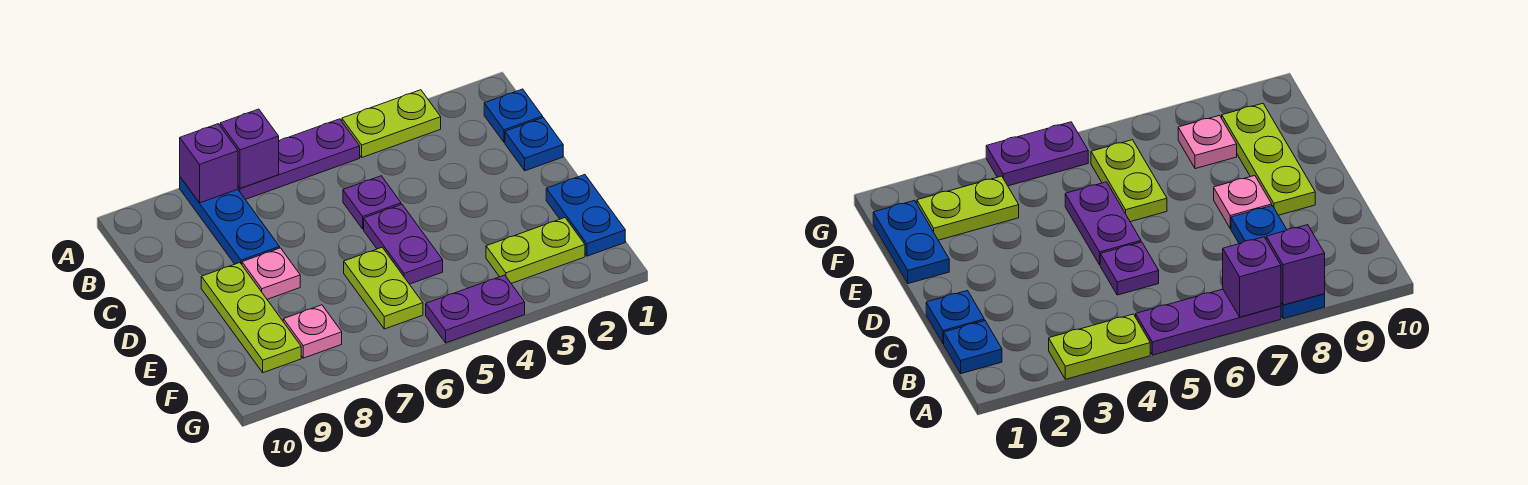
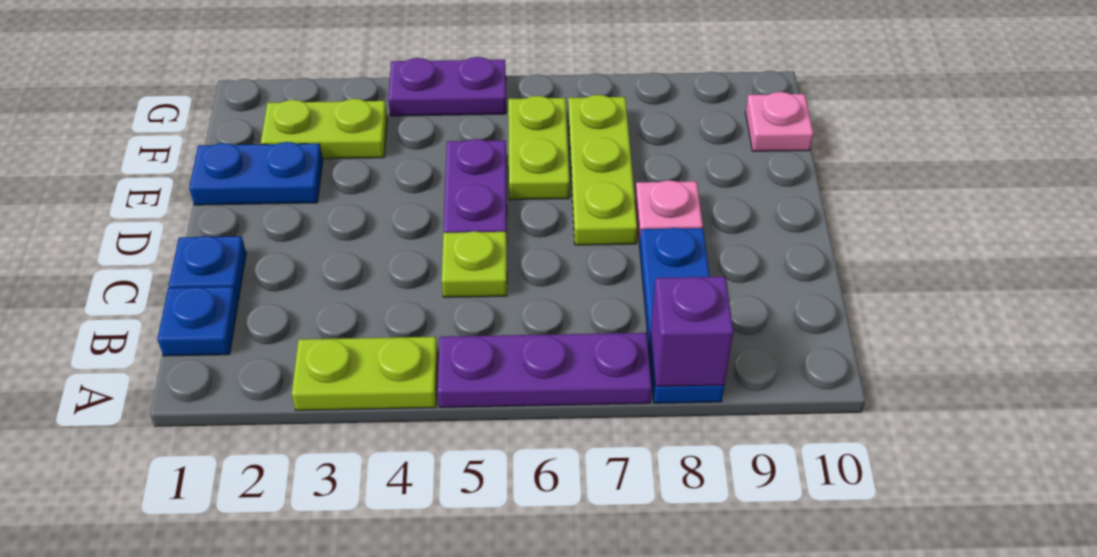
purple 1x1 brick [220,109,279,188] -> none
purple 1x1 plate [343,176,401,229] -> lime 1x1 plate [442,231,507,297]
lime 1x3 plate [201,263,301,373] -> lime 1x3 plate moved to [568,95,637,245]
blue 1x2 plate [546,175,625,256] -> blue 1x2 plate turned to [189,142,323,205]
pink 1x1 plate [283,305,342,358] -> pink 1x1 plate moved to [746,92,813,151]

